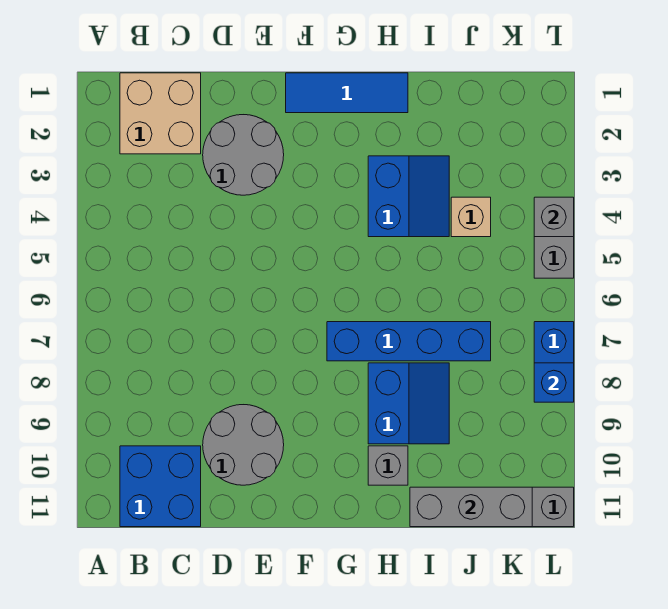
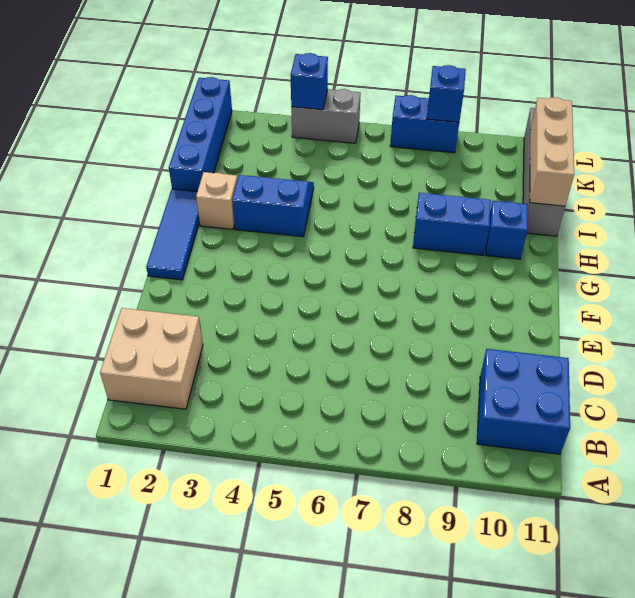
grey 2x2 round brick [203,115,284,195] -> none
grey 2x2 round brick [203,405,284,485] -> none
blue 1x4 brick [327,322,491,361] -> blue 1x4 brick moved to [169,77,232,191]
grey 1x1 brick [368,446,408,485] -> blue 1x1 brick [486,201,528,259]
grey 1x3 brick [410,487,532,527] -> tan 1x3 brick [530,97,574,206]
tan 1x1 brick [451,197,491,237] -> tan 1x1 brick moved to [196,172,237,229]
grey 1x1 brick [534,197,574,237] -> blue 1x1 brick [291,53,328,110]

